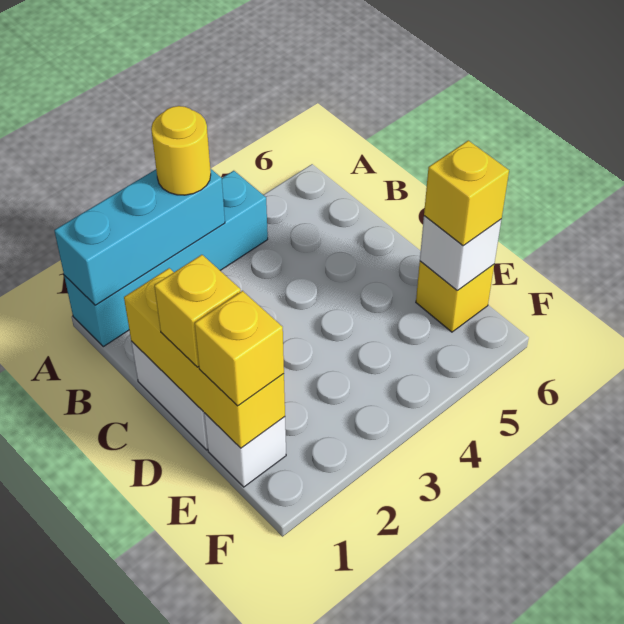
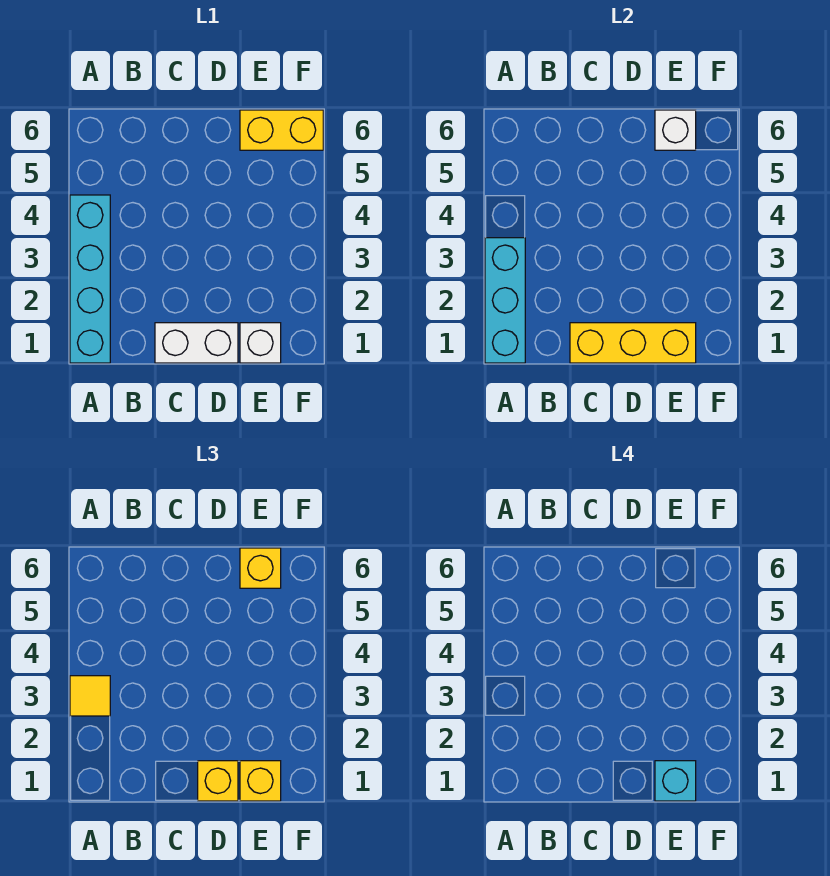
yellow 1x1 round brick [151,106,211,195] -> yellow 1x1 tile [70,676,110,716]
none -> cyan 1x1 brick [655,761,696,801]
yellow 1x1 brick [416,261,494,332] -> yellow 1x2 brick [240,110,323,150]

